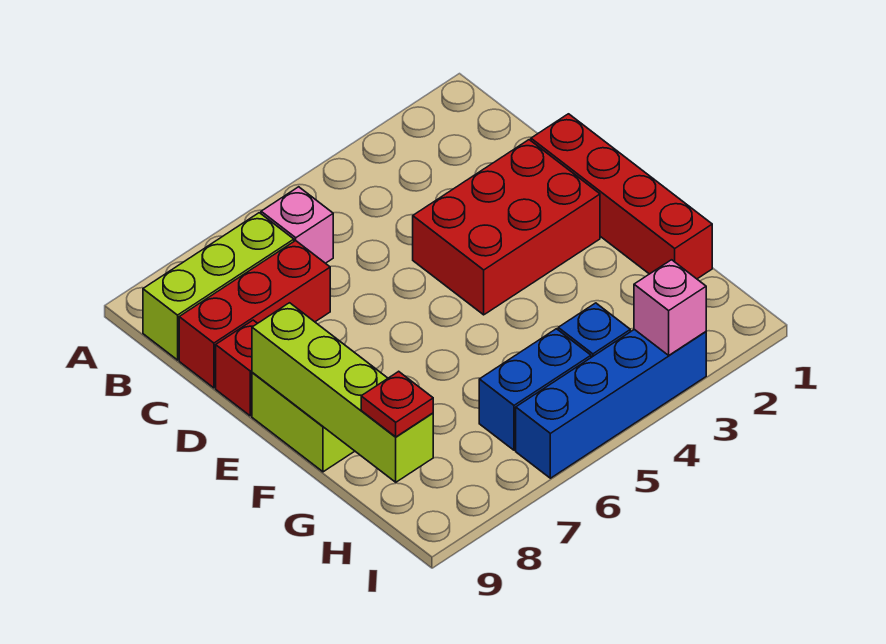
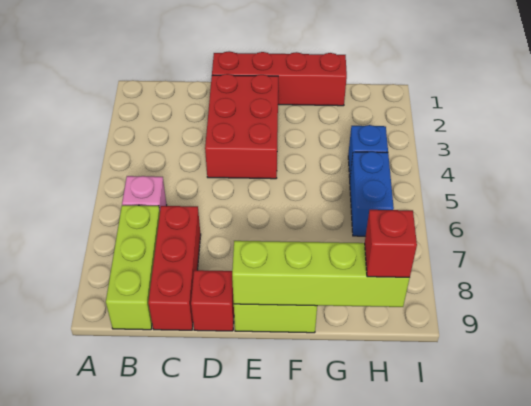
red 1x1 plate [361,371,433,437] -> red 1x1 brick [365,210,417,278]
blue 1x4 brick [516,329,706,478] -> none
pink 1x1 brick [634,260,706,355] -> none

